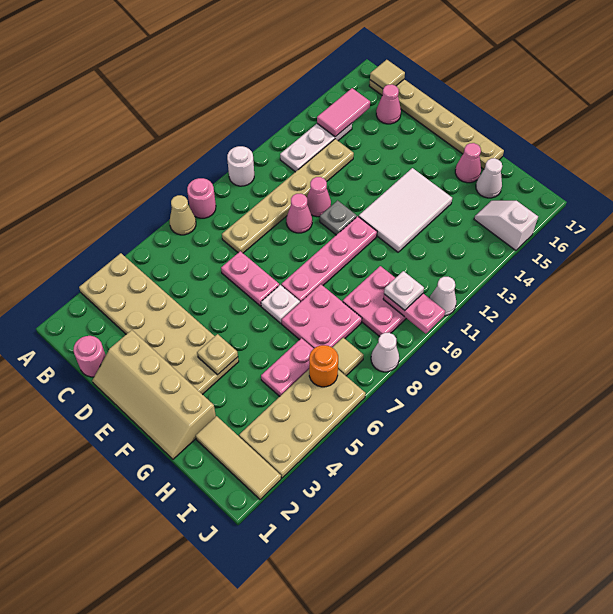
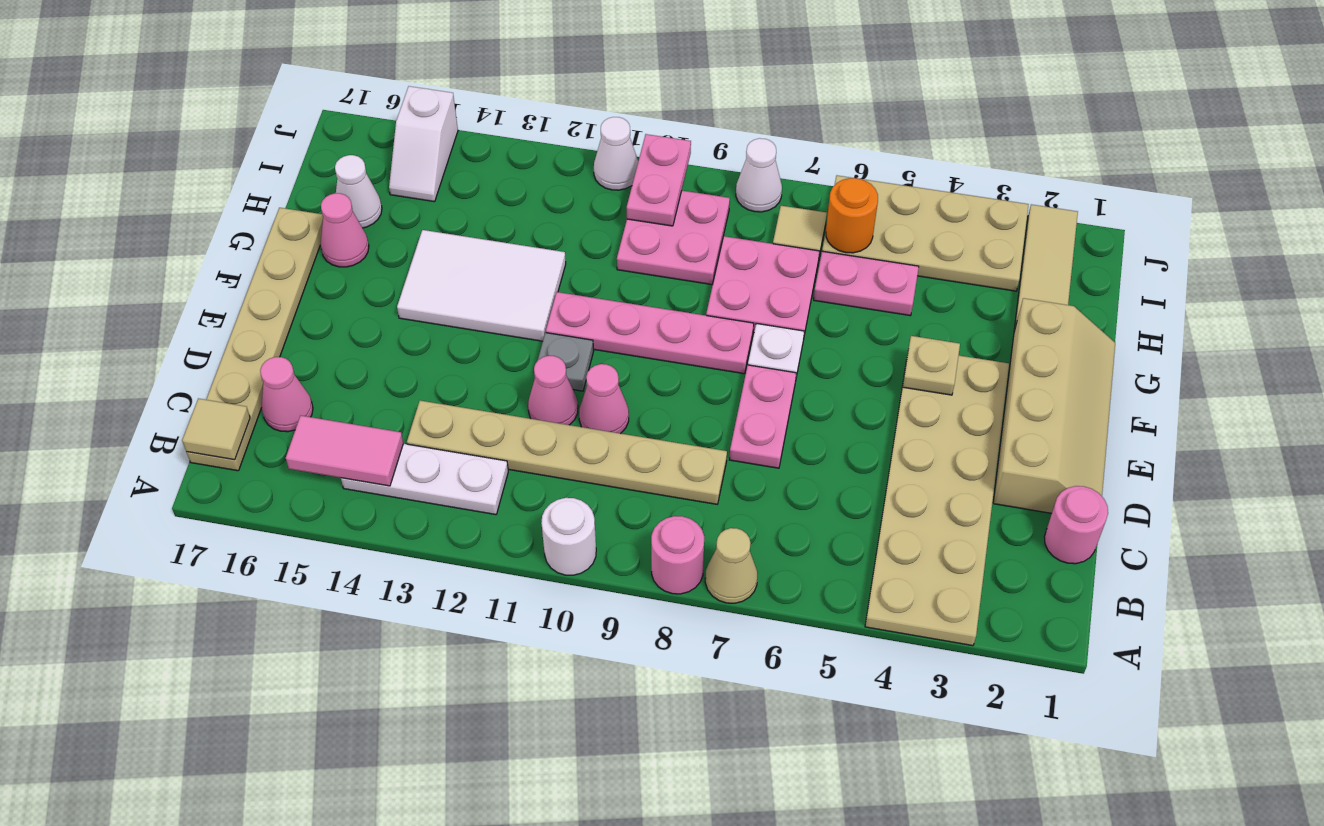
white 1x1 plate [384,271,424,310] -> none

